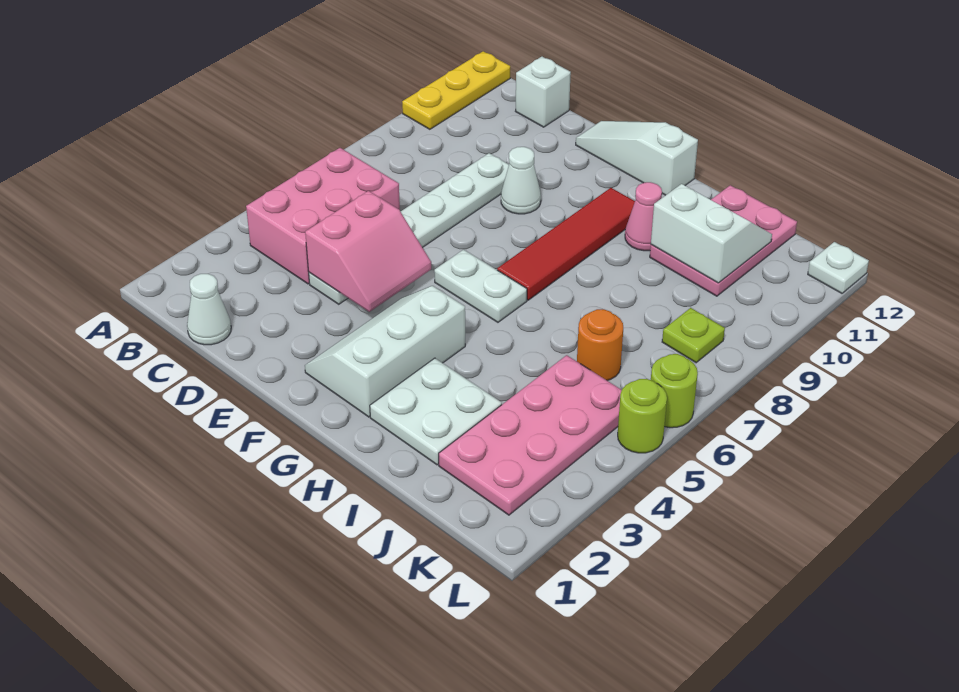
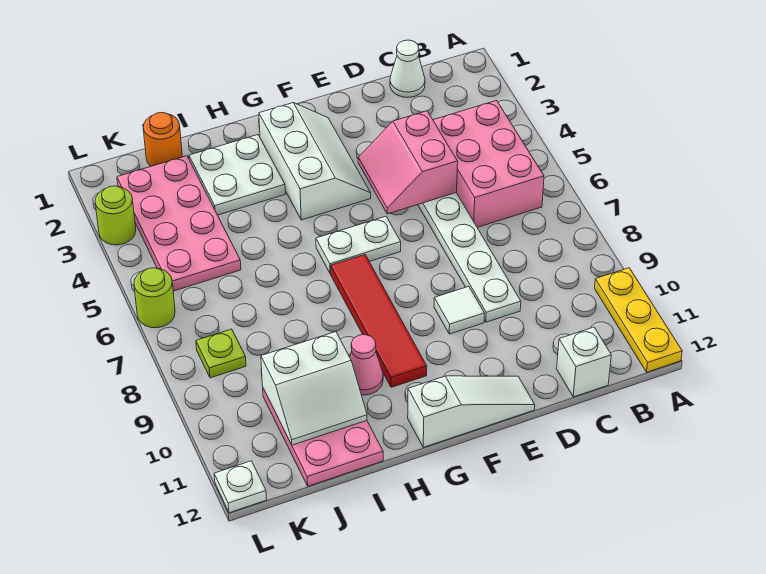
white 1x1 cone [501,147,541,214] -> white 1x1 tile [434,286,484,334]
orange 1x1 round brick [577,309,623,380] -> orange 1x1 round brick moved to [143,112,182,166]
lime 1x1 round brick [618,379,667,453] -> lime 1x1 round brick moved to [95,186,136,245]

